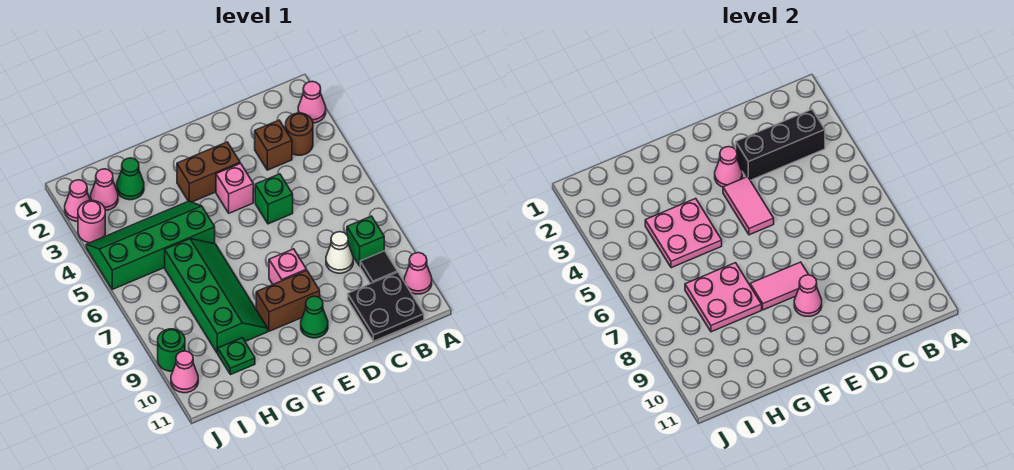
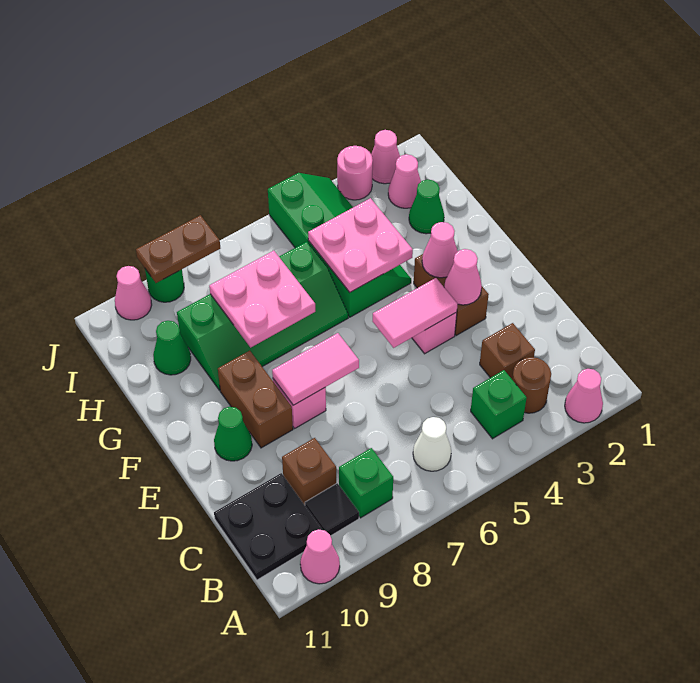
black 1x3 brick [736,109,825,180] -> none
white 1x1 cone [326,232,353,273] -> white 1x1 cone moved to [413,417,451,471]
none -> brown 1x1 brick [282,438,336,505]
green 1x1 brick [255,174,293,224] -> green 1x1 brick moved to [471,370,527,439]
pink 1x2 tile [750,262,809,310] -> pink 1x2 tile turned to [272,333,359,405]
pink 1x1 cone [794,275,822,316] -> pink 1x1 cone moved to [422,222,458,278]
green 1x1 plate [218,338,255,375] -> green 1x1 cone [153,321,191,375]
none -> brown 1x2 plate [136,215,220,283]

